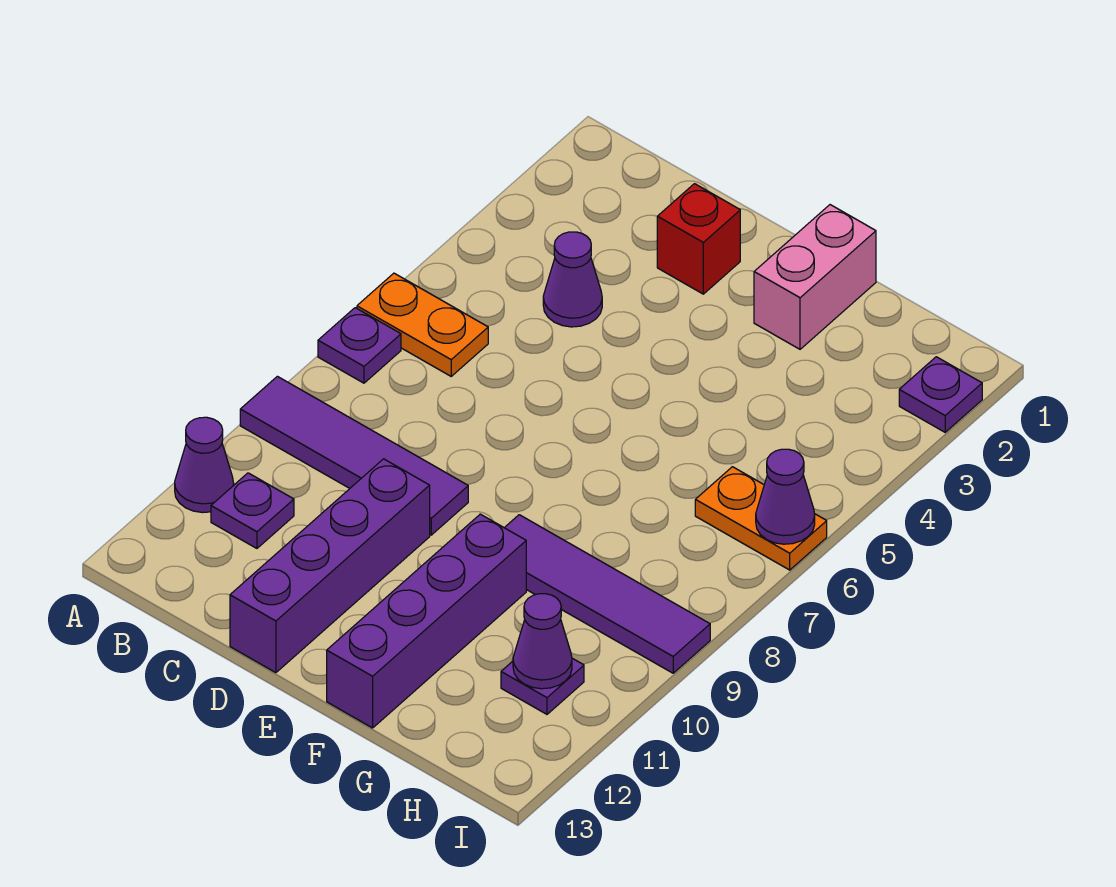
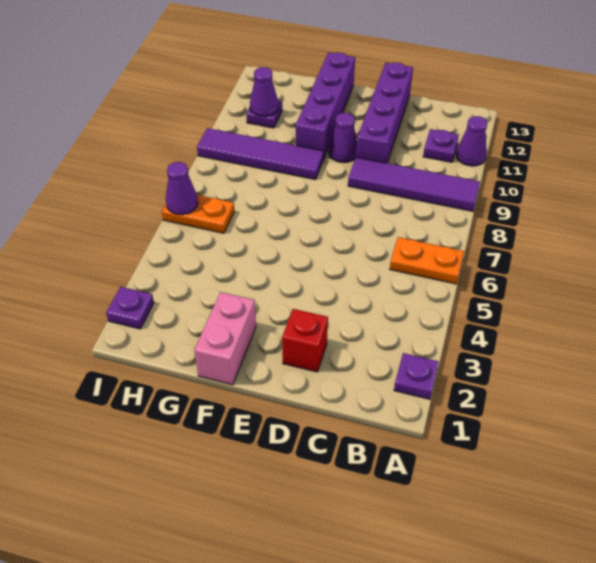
purple 1x1 plate [318,308,401,383] -> purple 1x1 plate moved to [394,353,439,399]
purple 1x1 cone [543,232,602,327] -> purple 1x1 cone moved to [329,113,357,163]

